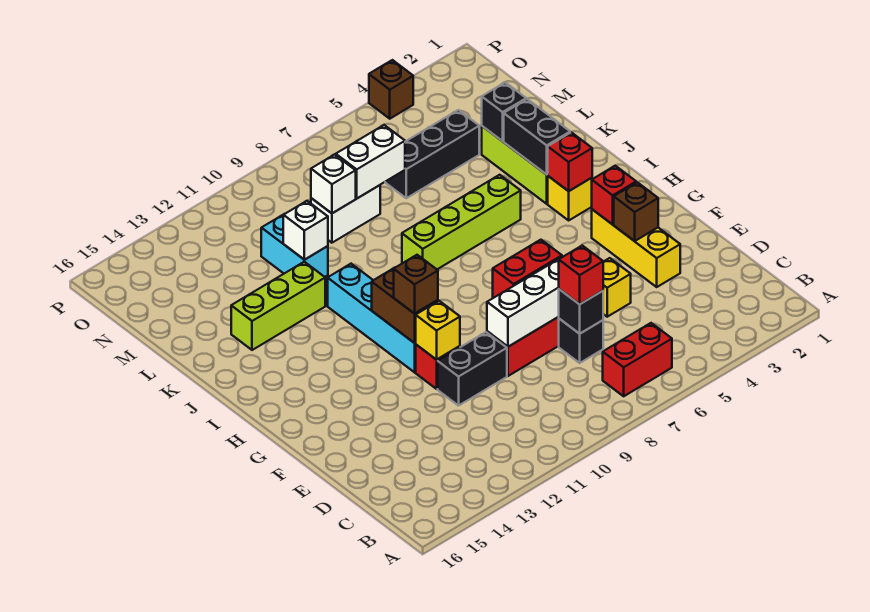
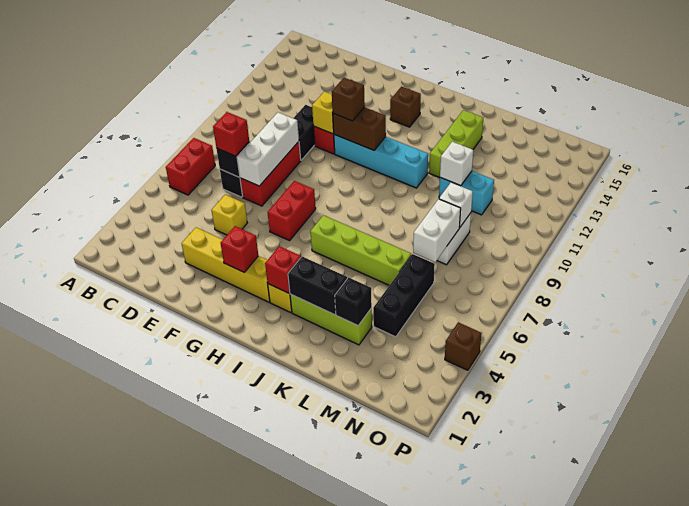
yellow 1x3 brick [592,209,680,287] -> yellow 1x4 brick [182,227,270,302]
brown 1x1 brick [614,182,658,241] -> brown 1x1 brick moved to [390,87,421,127]
lime 1x4 brick [402,175,521,269] -> lime 1x4 brick turned to [310,215,411,285]

